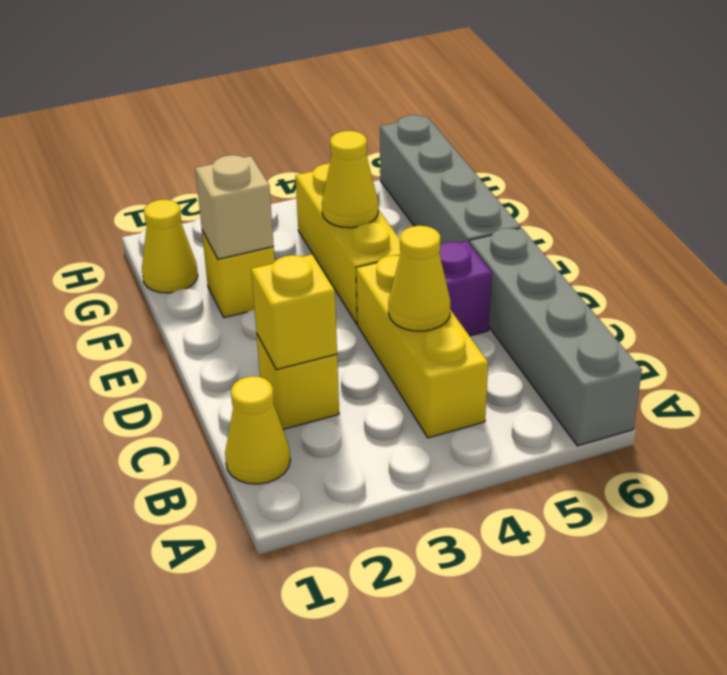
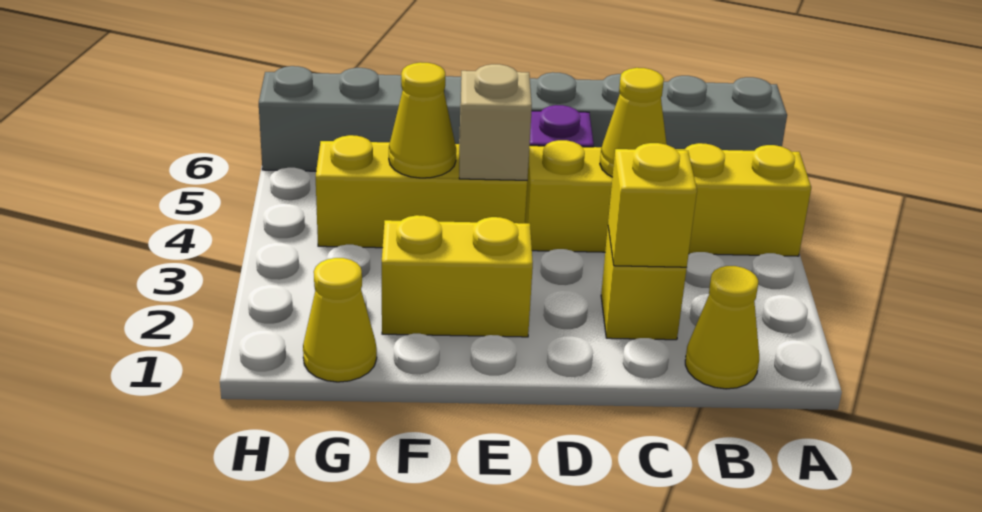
yellow 1x3 brick [356,255,488,438] -> yellow 1x4 brick [525,140,811,256]
yellow 1x1 brick [202,231,275,318] -> yellow 1x2 brick [382,215,533,337]
tan 1x1 brick [195,155,274,259] -> tan 1x1 brick moved to [459,64,532,180]

